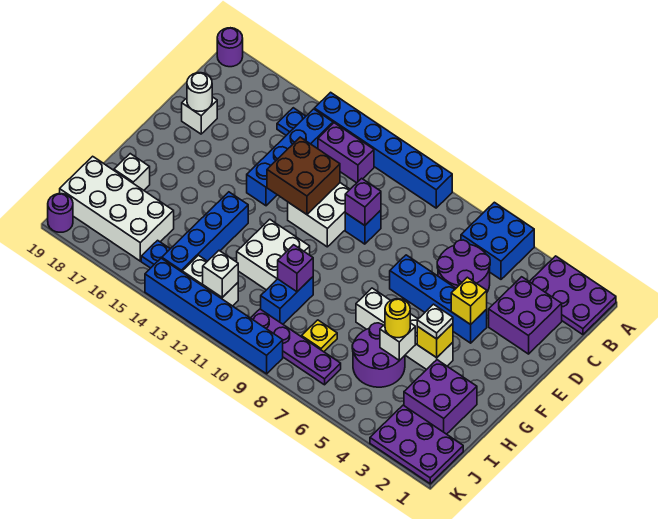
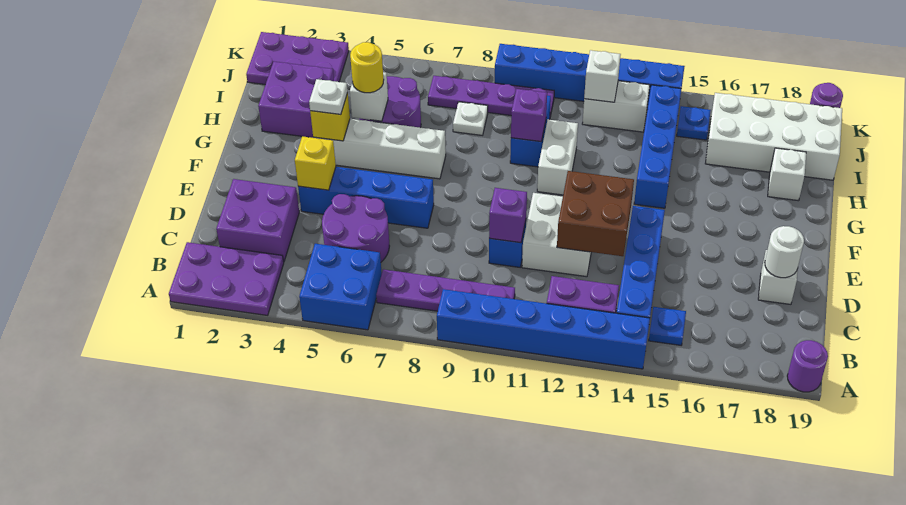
none -> purple 1x4 plate [376,269,515,311]
white 2x2 brick [237,219,310,290] -> white 1x2 brick [537,120,578,195]
yellow 1x1 plate [302,320,337,352] -> white 1x1 plate [453,102,488,135]

